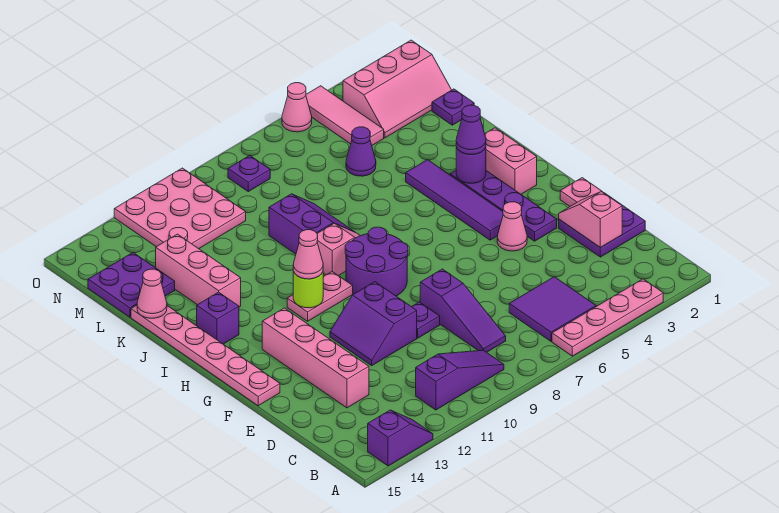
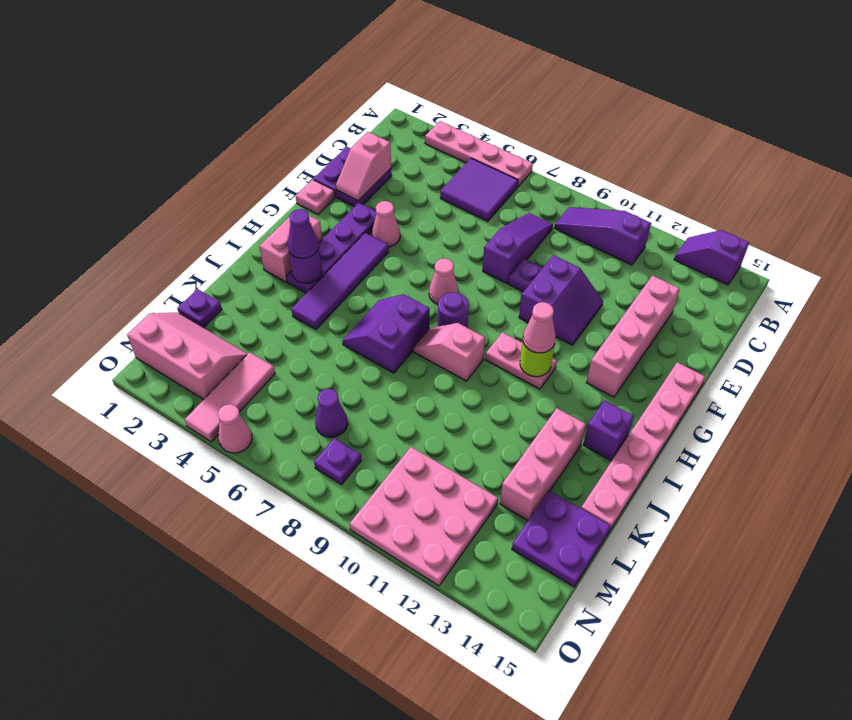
purple 2x2 round brick [345,227,408,296] -> purple 1x1 round brick [438,292,469,328]
purple 2x2 slope [269,194,354,254] -> purple 2x2 slope moved to [342,294,430,373]
pink 1x1 cone [137,269,167,318] -> pink 1x1 cone moved to [429,258,459,304]
purple 1x1 cone [346,127,376,176] -> purple 1x1 cone moved to [315,389,348,437]

